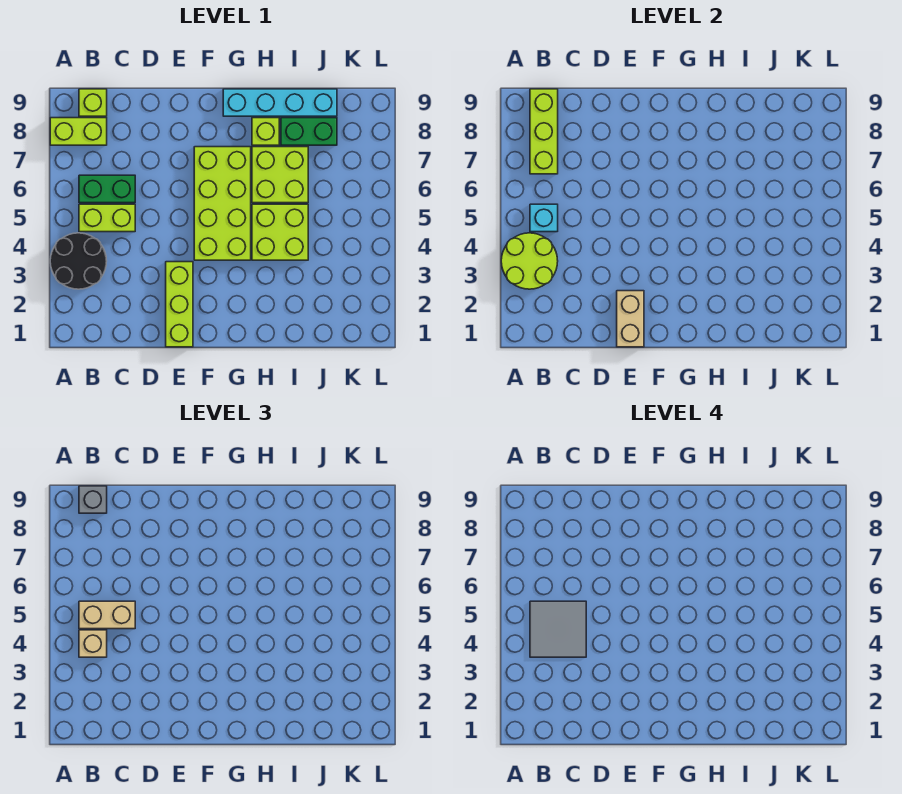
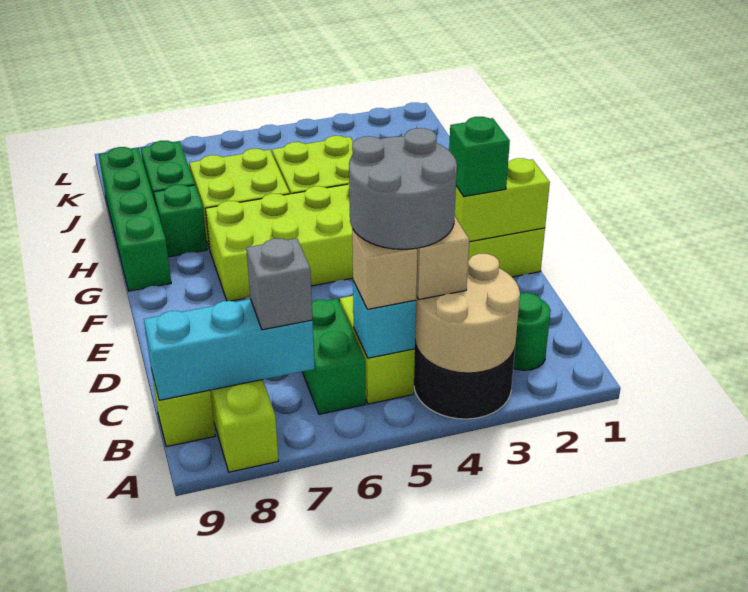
lime 2x2 round brick [501,233,558,289] -> tan 2x2 round brick [415,254,520,373]
none -> green 1x1 round brick [513,293,551,370]
grey 2x2 tile [530,601,586,657] -> grey 2x2 round brick [349,128,457,249]
tan 1x2 brick [79,601,135,629] -> tan 1x1 brick [352,229,417,309]
lime 1x3 brick [530,89,558,174] -> cyan 1x3 brick [144,299,315,400]
grey 1x1 brick [79,486,107,513] -> grey 1x1 brick moved to [246,238,313,330]
tan 1x2 brick [617,291,644,347] -> lime 1x2 brick [455,158,550,242]
none -> green 1x1 brick [449,117,510,197]
cyan 1x4 brick [223,89,337,116] -> green 1x4 brick [99,147,171,291]
lime 1x1 brick [252,118,279,145] -> green 1x1 brick [154,184,207,257]

